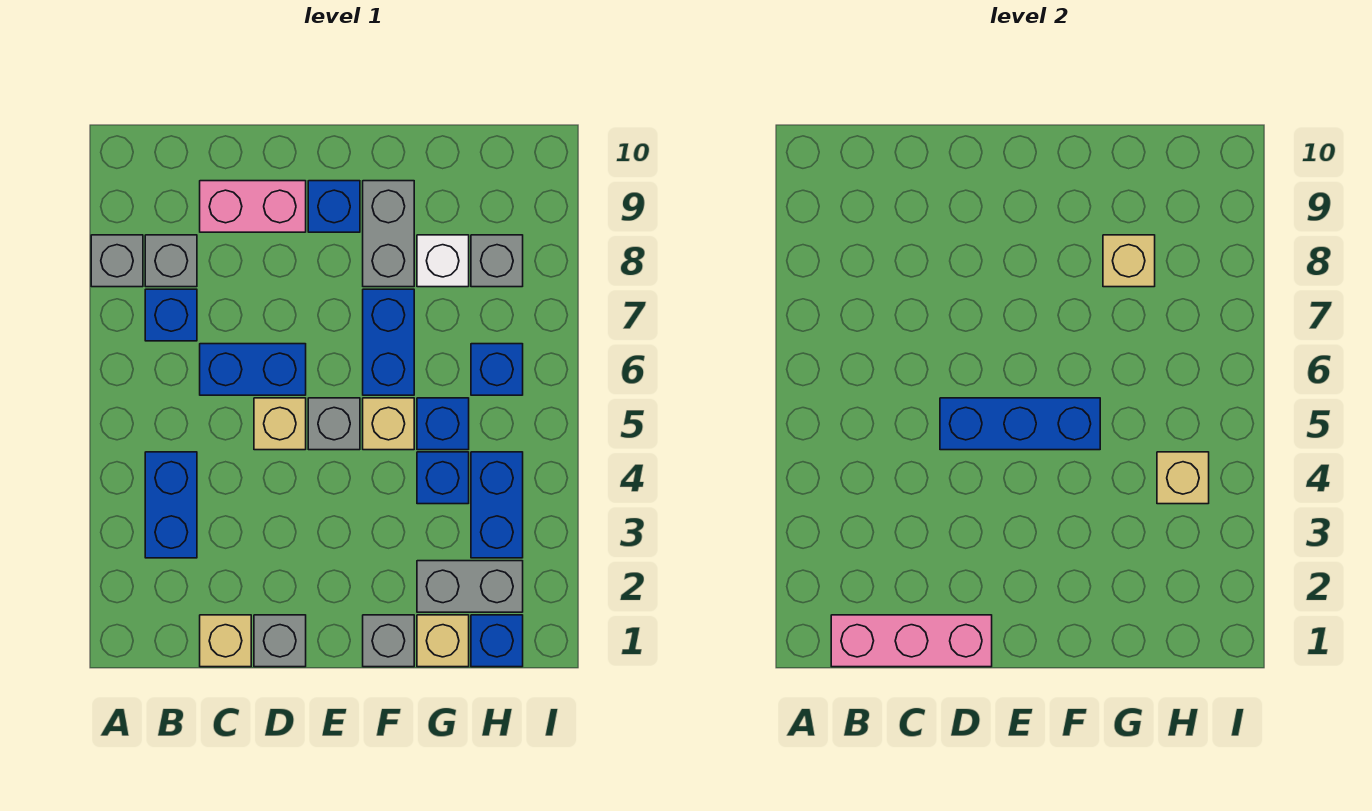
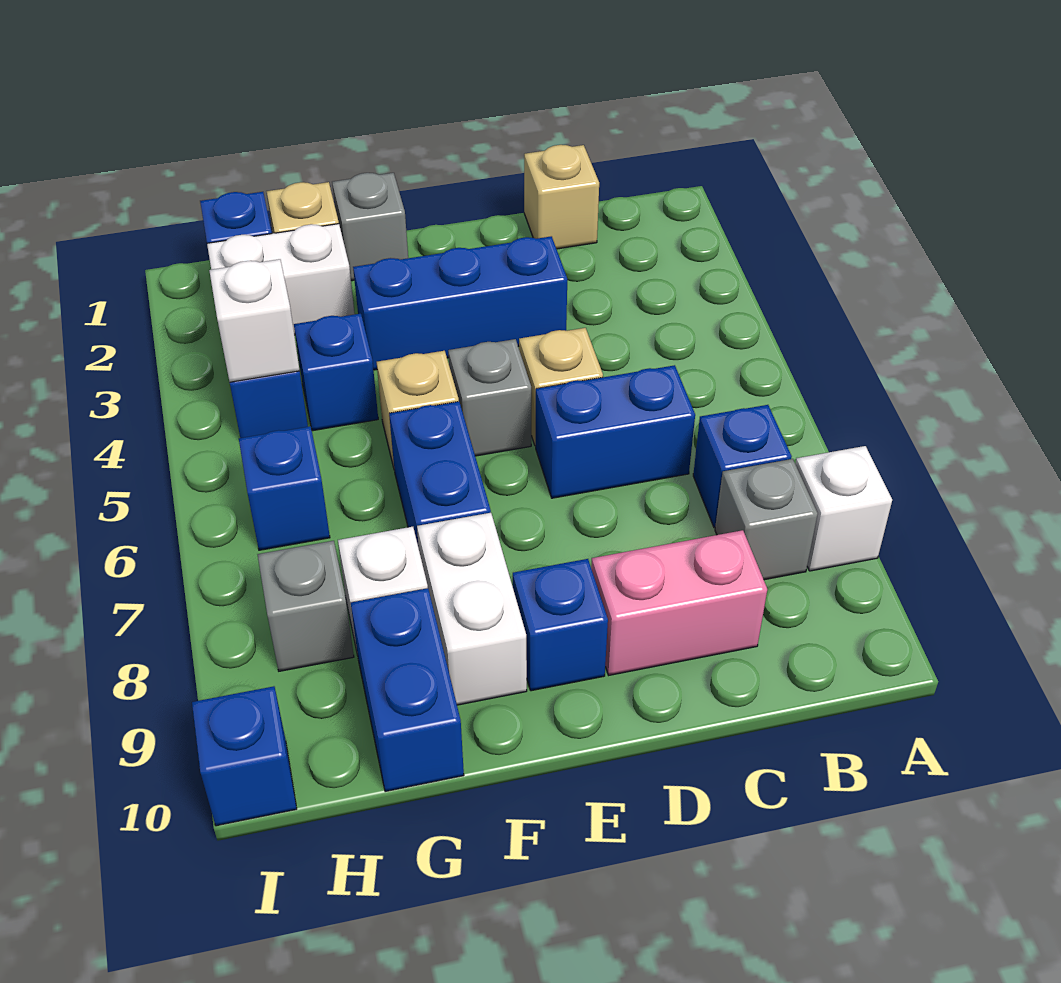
grey 1x1 brick [91,235,143,287] -> white 1x1 brick [795,446,892,571]
pink 1x3 brick [831,615,992,667] -> none
blue 1x2 brick [145,452,197,558] -> blue 1x2 brick moved to [351,588,464,792]
grey 1x1 brick [254,615,306,667] -> none
blue 1x3 brick [940,398,1100,450] -> blue 1x3 brick moved to [353,236,567,370]
grey 1x2 brick [363,181,414,287] -> white 1x2 brick [417,513,527,705]
grey 1x2 brick [417,561,523,612] -> white 1x2 brick [207,224,355,335]
blue 1x1 brick [417,398,469,450] -> blue 1x1 brick moved to [192,686,297,826]
tan 1x1 brick [1103,235,1155,287] -> none
tan 1x1 brick [1157,452,1209,504] -> white 1x1 brick [209,259,300,382]

